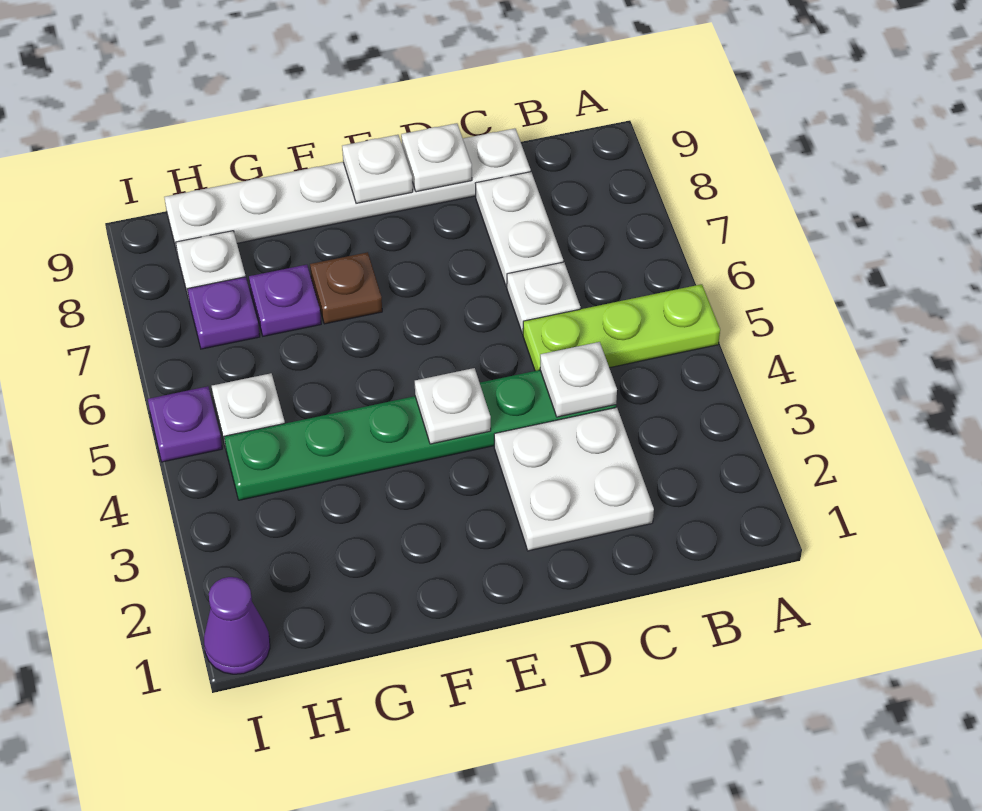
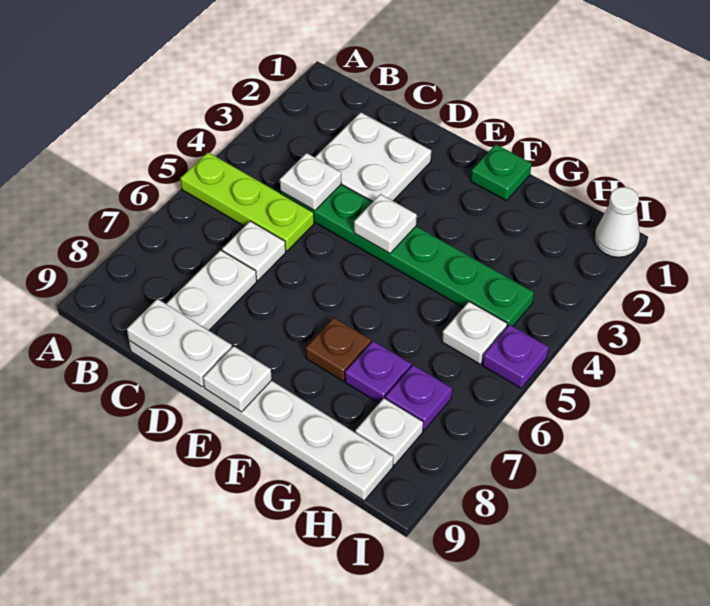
white 1x1 plate [401,123,472,192] -> white 1x2 plate [127,299,232,387]
none -> green 1x1 plate [471,144,532,201]
purple 1x1 cone [204,577,270,674] -> white 1x1 cone [594,187,640,257]

